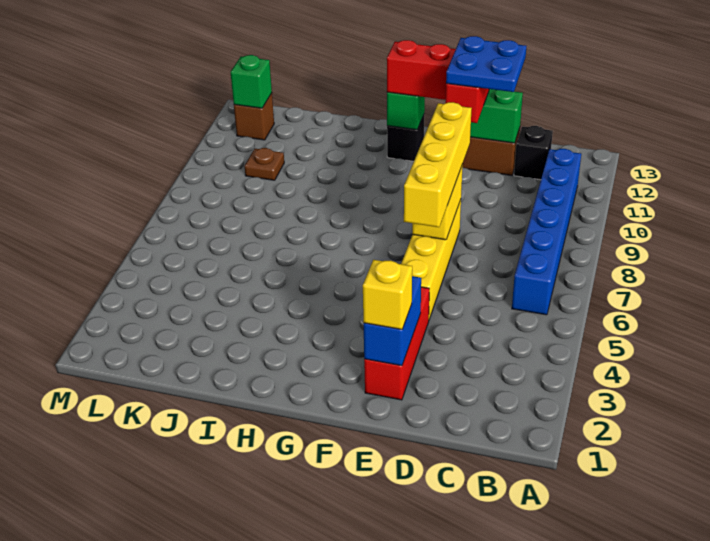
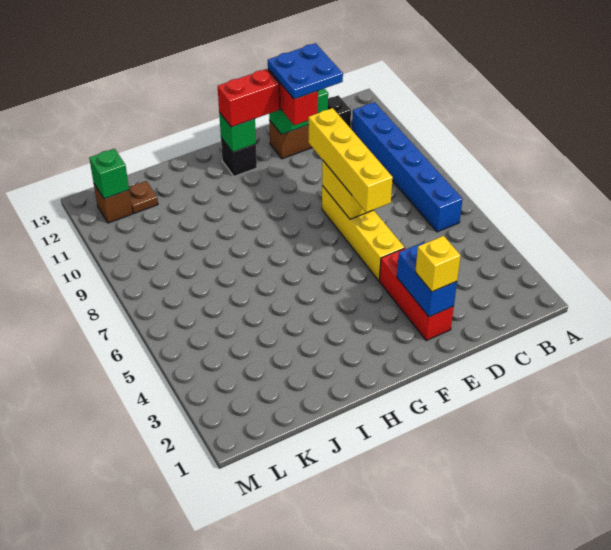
brown 1x1 plate [245,148,284,180] -> brown 1x1 plate moved to [129,181,158,213]

